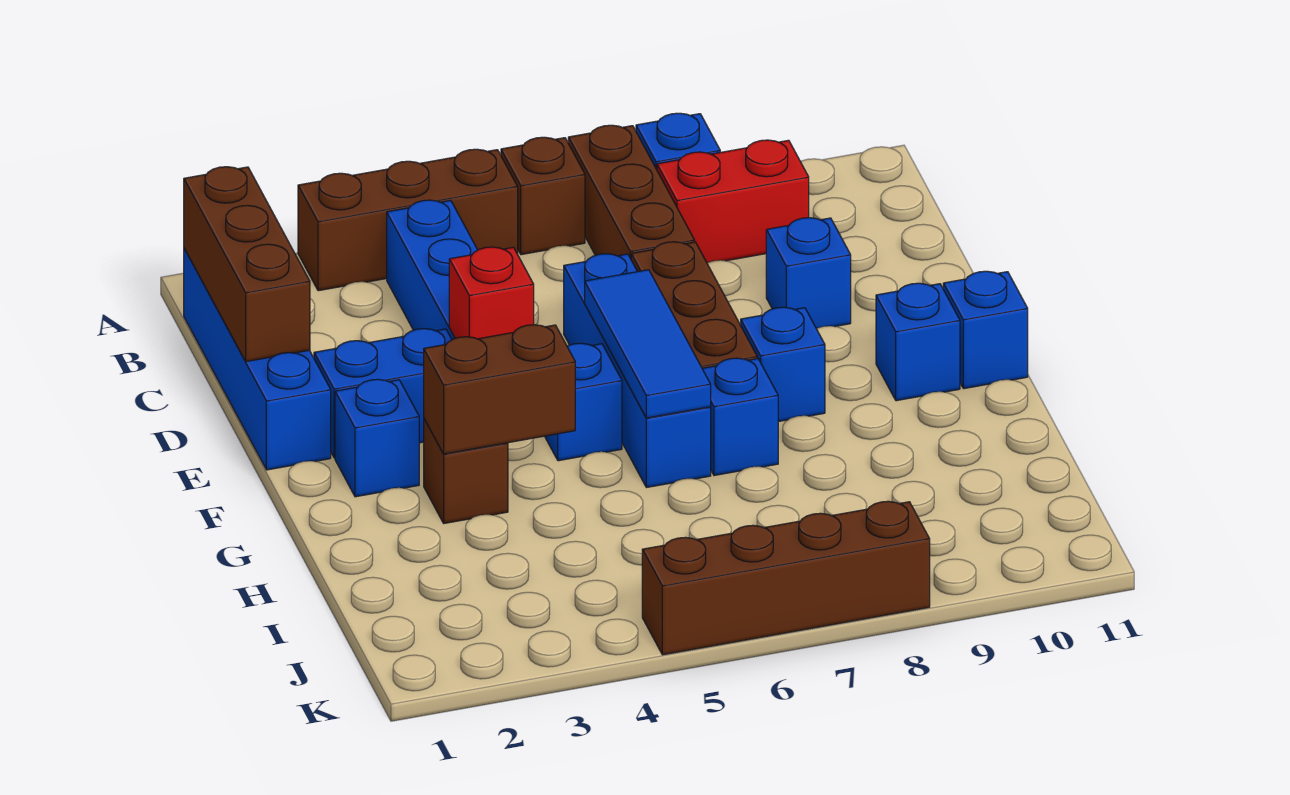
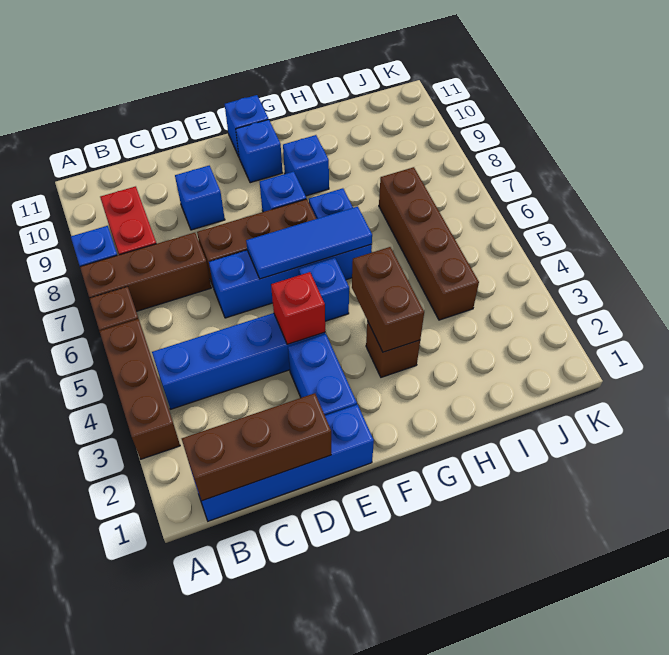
blue 1x1 brick [335,379,419,497] -> blue 1x1 brick moved to [283,135,329,196]
brown 1x4 brick [642,501,930,655] -> brown 1x4 brick moved to [379,167,479,320]

